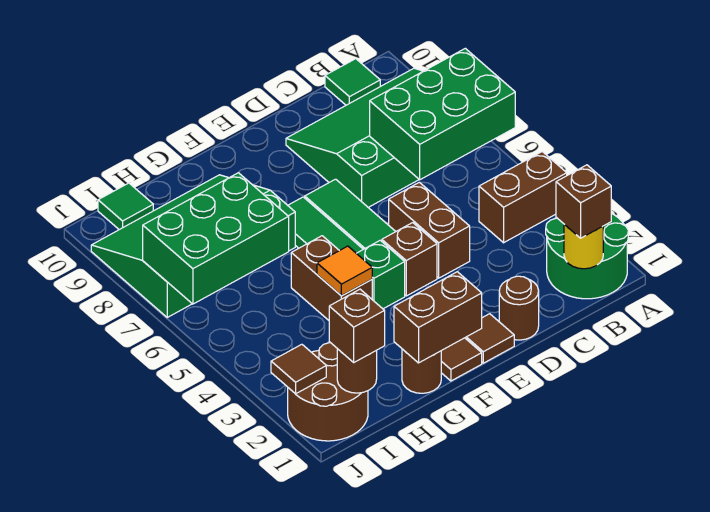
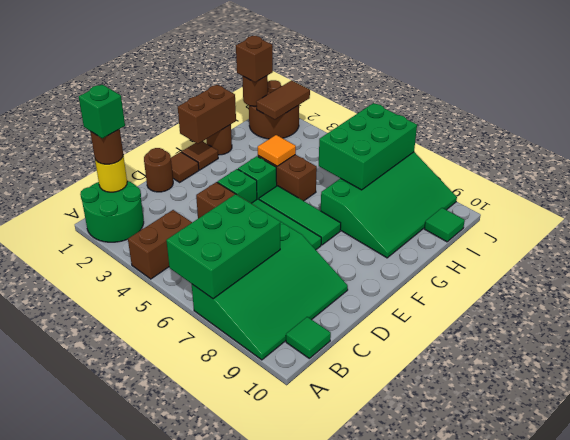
brown 1x1 brick [556,165,611,238] -> brown 1x1 round brick [90,129,123,164]
none -> green 1x1 brick [79,84,125,138]
brown 1x1 brick [382,223,437,296] -> green 1x1 brick [217,169,257,203]
brown 1x1 tile [271,344,326,394] -> brown 1x2 tile [256,81,310,119]

